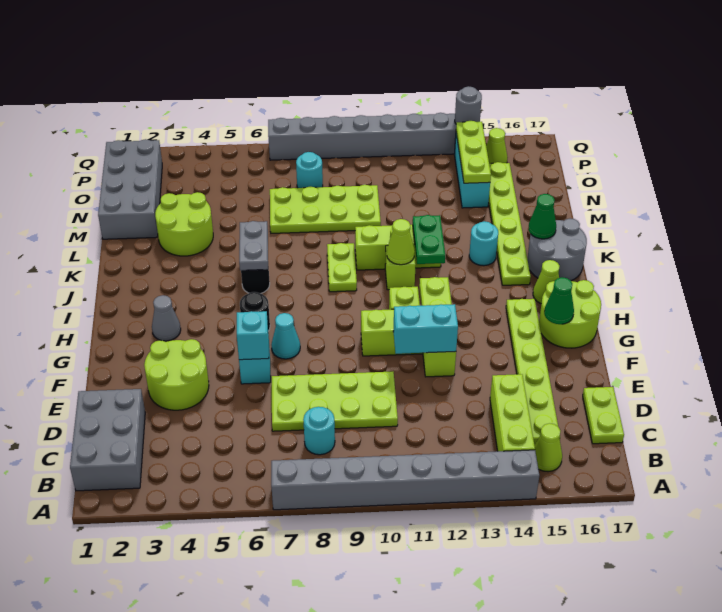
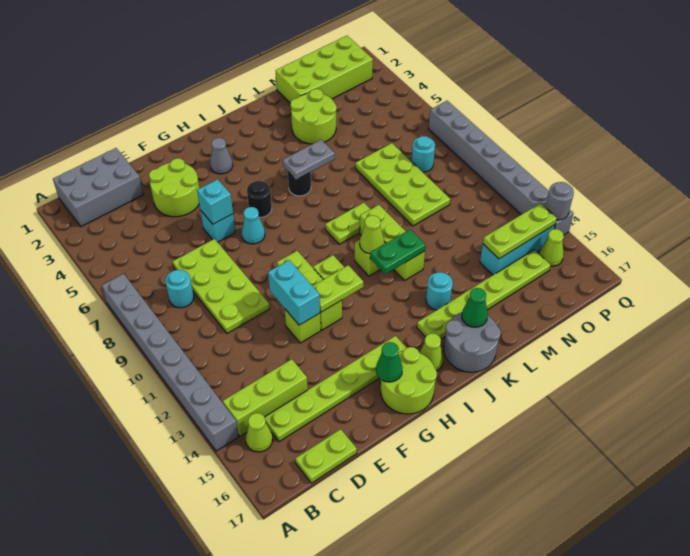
grey 2x4 brick [98,139,162,239] -> lime 2x4 brick [276,36,373,103]

